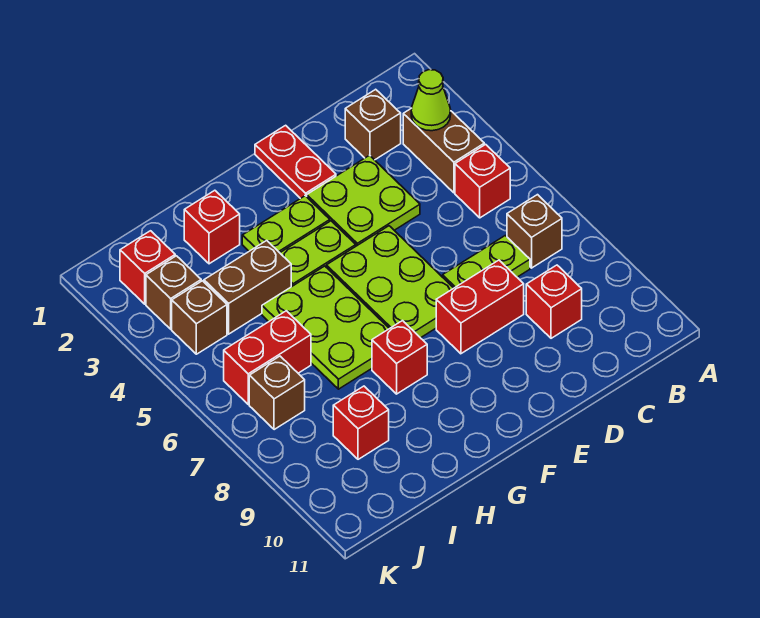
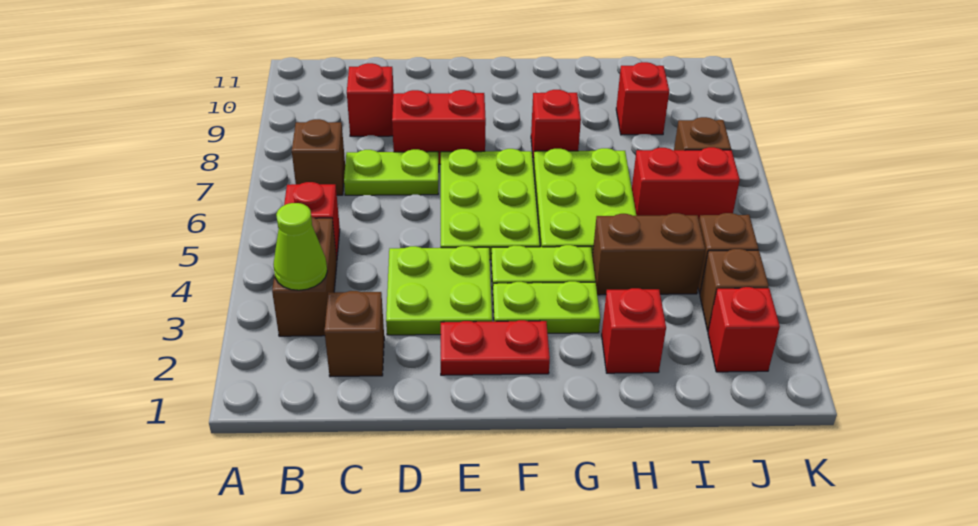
red 1x2 plate [255,125,336,199] -> red 1x2 plate turned to [441,320,550,375]

